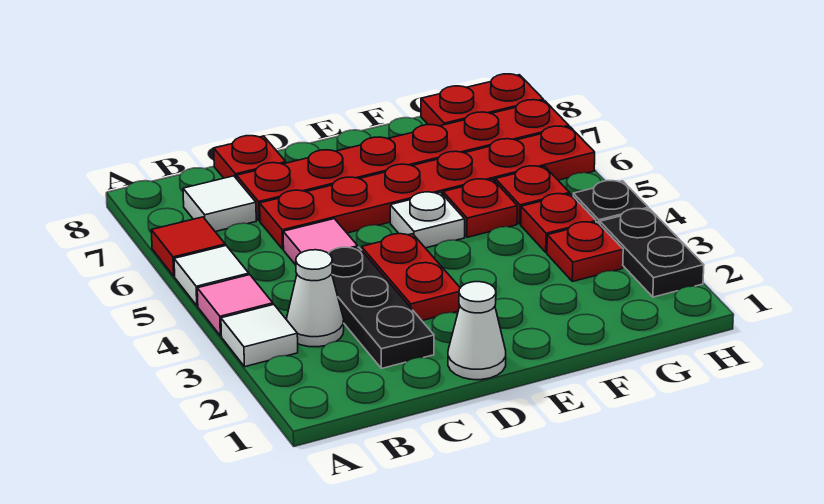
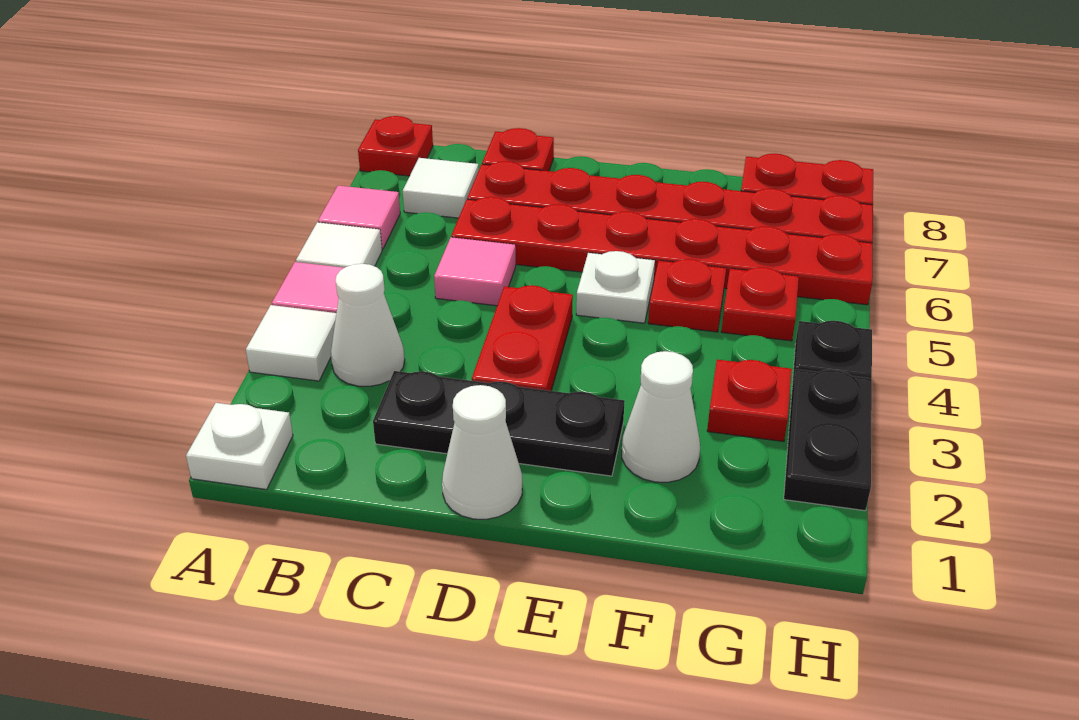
none -> white 1x1 plate [186,403,293,490]
red 1x1 tile [151,217,225,276] -> pink 1x1 tile [318,186,400,249]
black 1x3 plate [328,247,434,369] -> black 1x3 plate turned to [373,371,625,476]
none -> white 1x1 cone [622,351,700,482]
red 1x1 plate [521,194,596,252] -> red 1x1 plate moved to [358,116,433,176]

